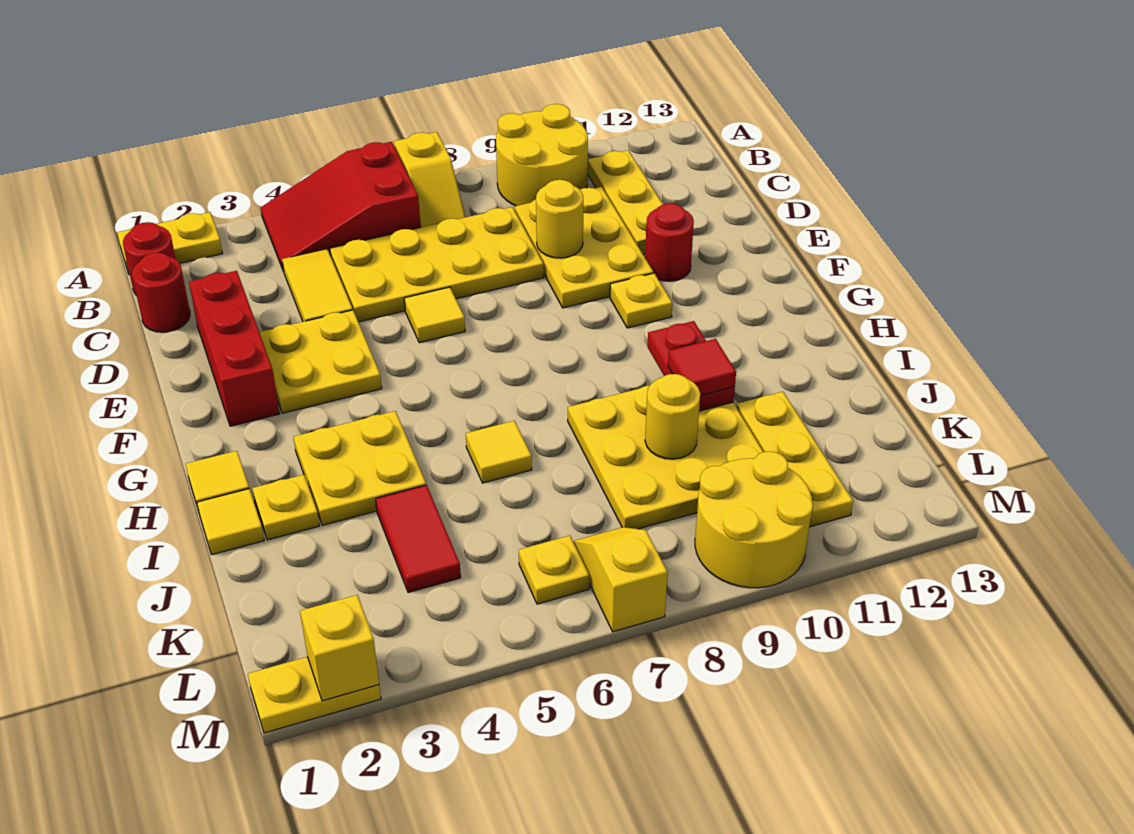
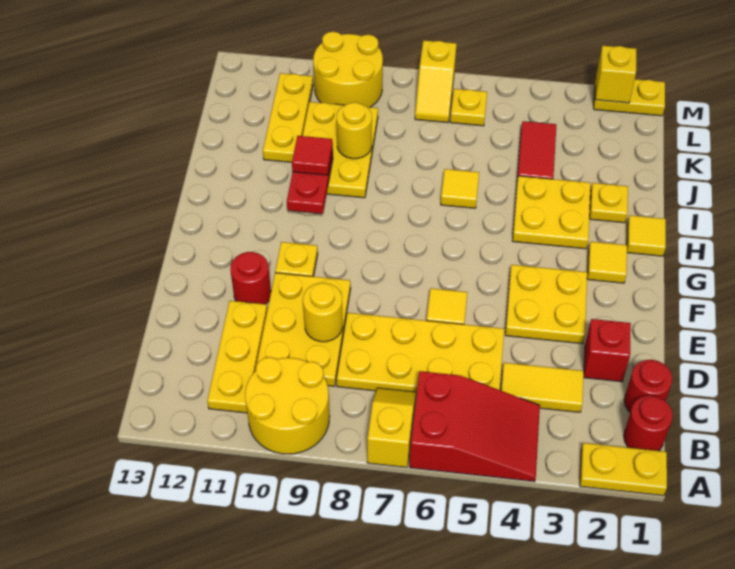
yellow 1x2 tile [282,249,353,322] -> yellow 1x2 tile turned to [501,363,584,412]
red 1x3 brick [189,271,280,426] -> red 1x1 brick [584,319,631,382]
yellow 1x1 tile [197,489,264,555] -> yellow 1x1 tile moved to [587,242,627,283]
yellow 3x3 plate [568,386,763,529] -> yellow 2x3 plate [303,102,378,198]

